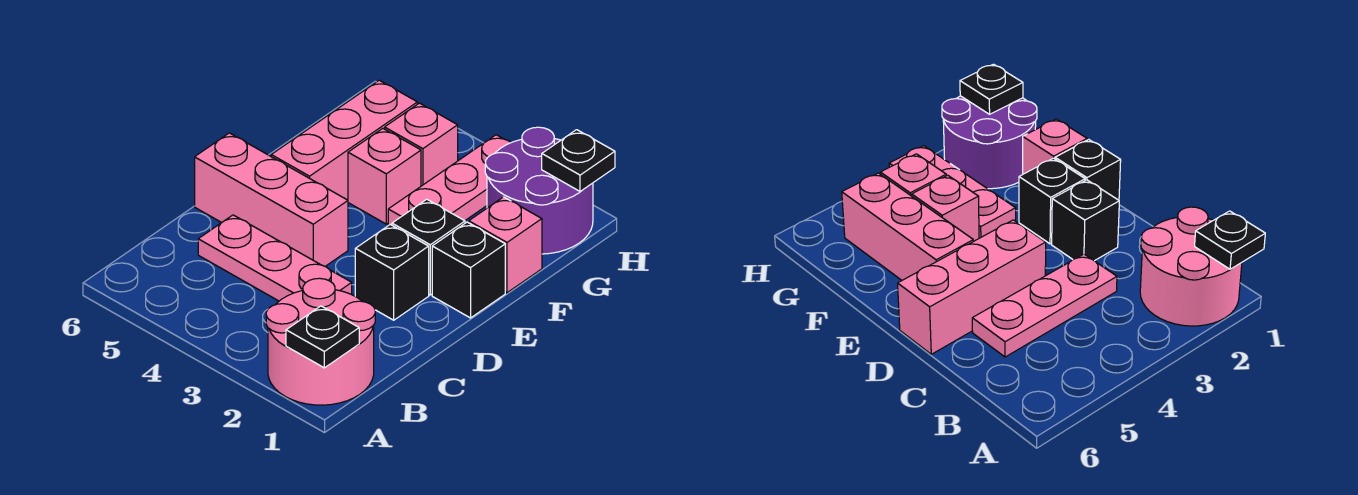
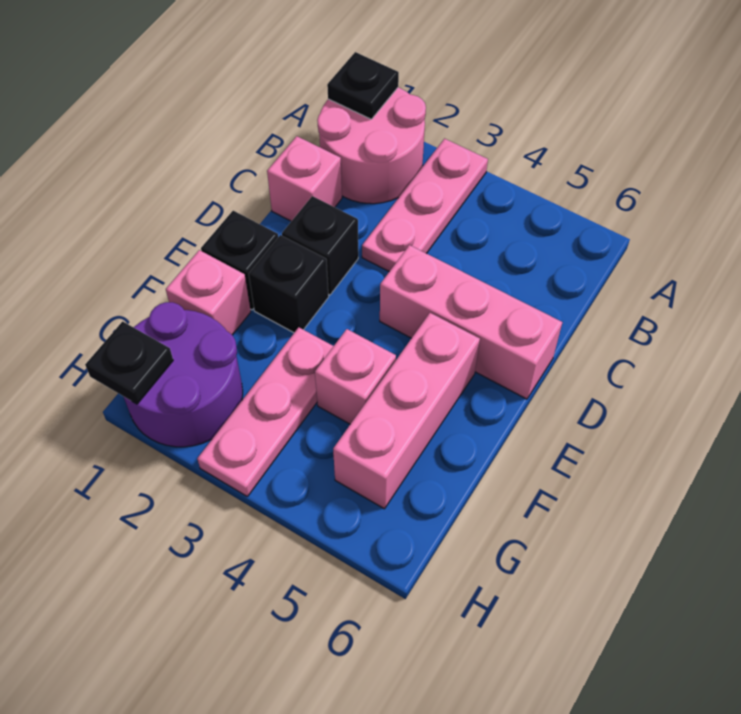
pink 1x3 plate [198,215,352,301] -> pink 1x3 plate turned to [362,139,488,271]
pink 1x1 brick [385,103,458,186] -> pink 1x1 brick moved to [267,136,342,221]

